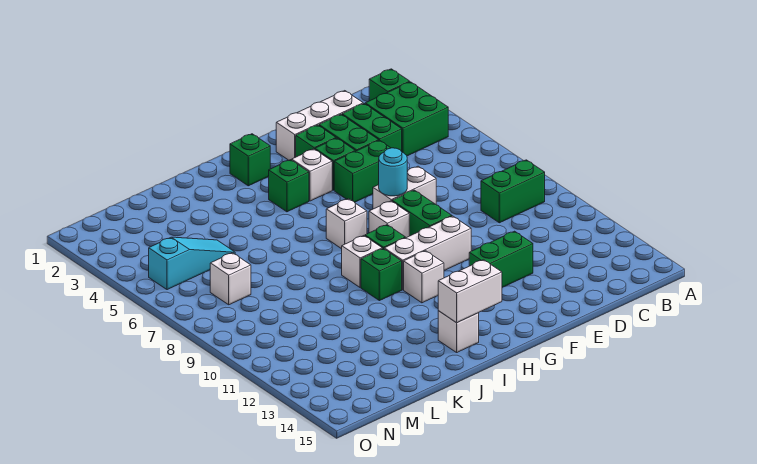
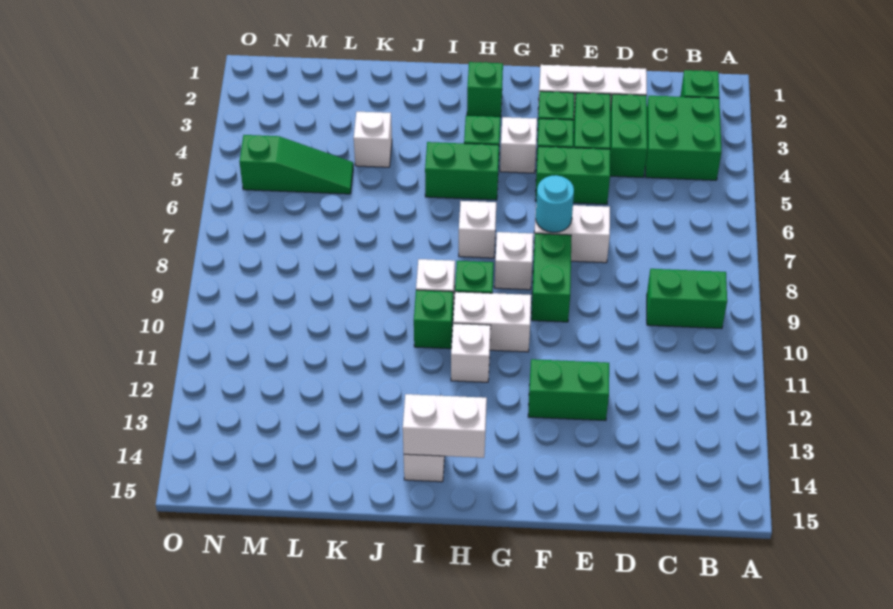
white 1x3 brick [384,216,471,290] -> white 1x2 brick [453,292,531,352]
none -> green 1x2 brick [425,142,499,200]
cyan 1x3 slope [149,237,235,290] -> green 1x3 slope [239,135,353,194]
white 1x1 brick [210,253,251,305] -> white 1x1 brick moved to [354,112,392,167]

